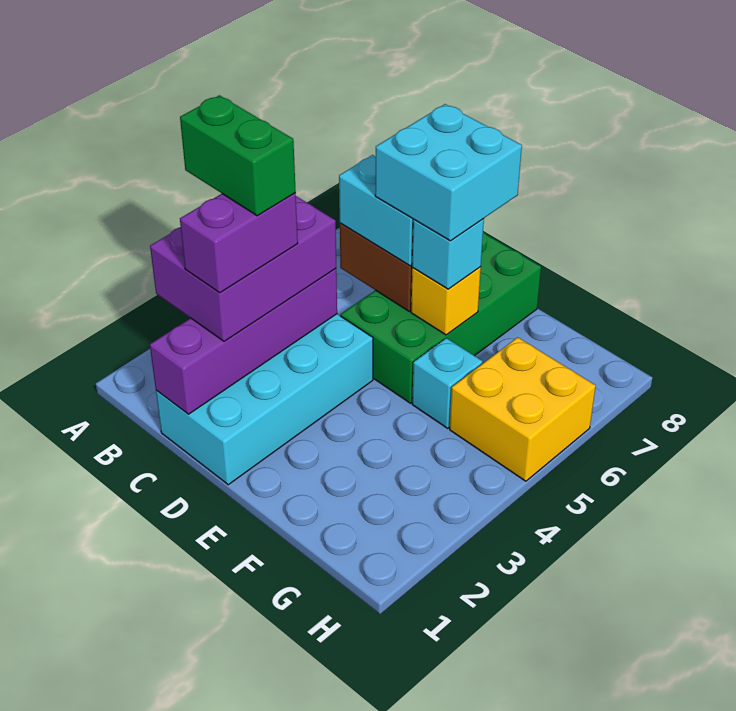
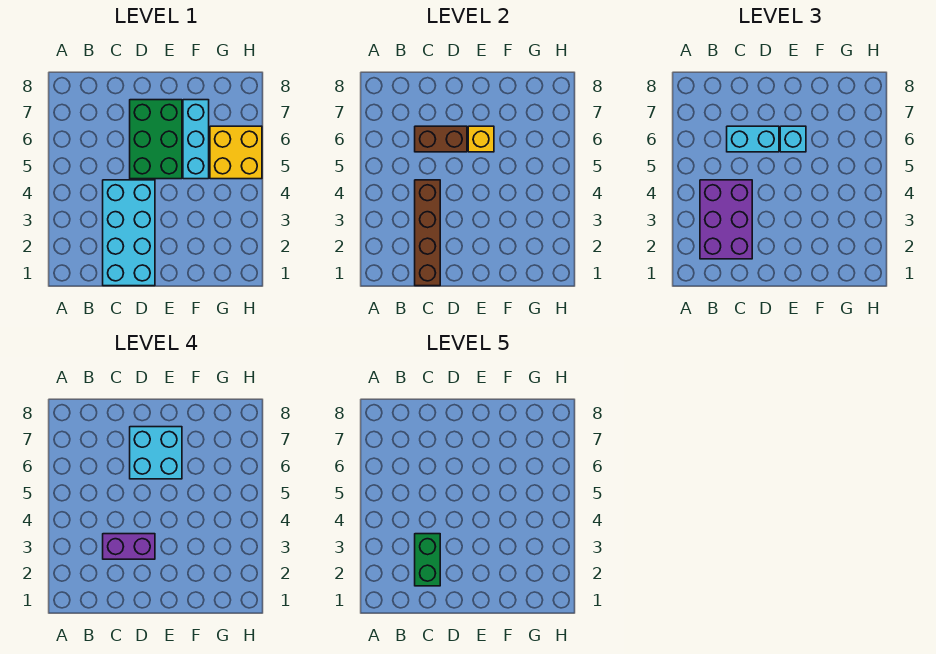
green 1x2 brick [180,95,296,216] -> green 1x2 brick turned to [415,534,440,586]
purple 1x4 brick [150,268,337,414] -> brown 1x4 brick [415,180,440,286]
purple 1x2 brick [180,193,298,293] -> purple 1x2 brick turned to [103,534,155,559]
green 2x4 brick [341,232,541,403] -> green 2x3 brick [130,100,182,179]
cyan 1x1 brick [412,338,483,428] -> cyan 1x3 brick [183,100,209,179]

